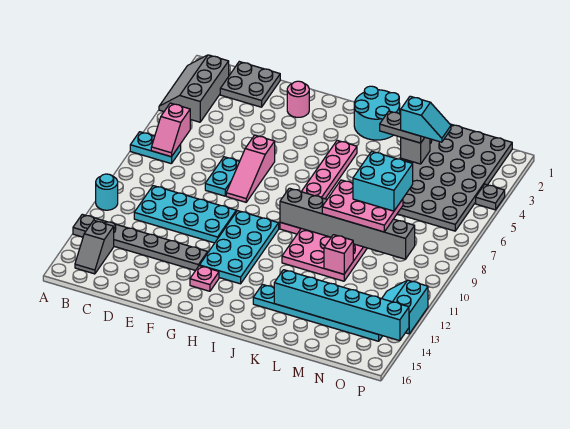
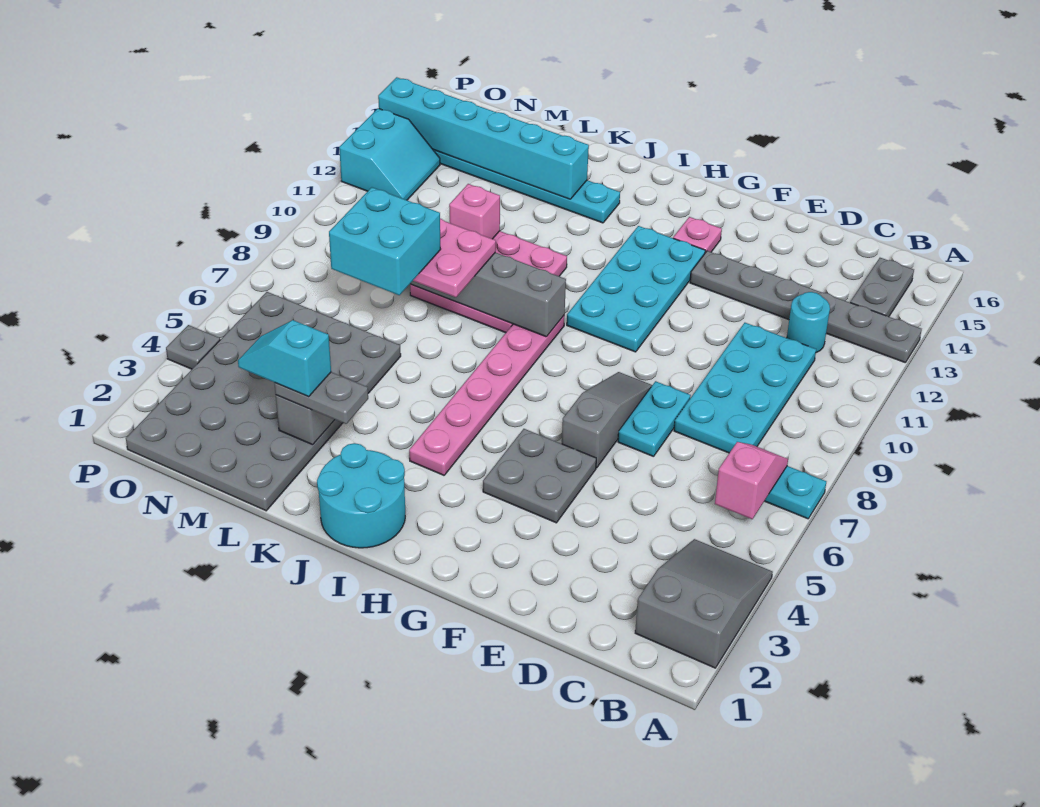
grey 2x3 slope [159,55,229,122] -> grey 2x3 slope turned to [635,539,773,668]
cyan 1x1 round brick [96,174,118,210] -> cyan 1x1 round brick moved to [787,292,830,353]
grey 1x2 slope [75,221,114,274] -> grey 1x2 plate [850,258,914,317]
grey 2x2 plate [220,62,280,107] -> grey 2x2 plate moved to [483,429,596,523]
cyan 2x4 plate [134,186,236,243] -> cyan 2x4 plate turned to [674,323,816,453]
pink 1x1 round brick [287,81,309,117] -> none
pink 1x3 slope [226,135,275,202] -> grey 1x3 slope [562,372,652,468]

